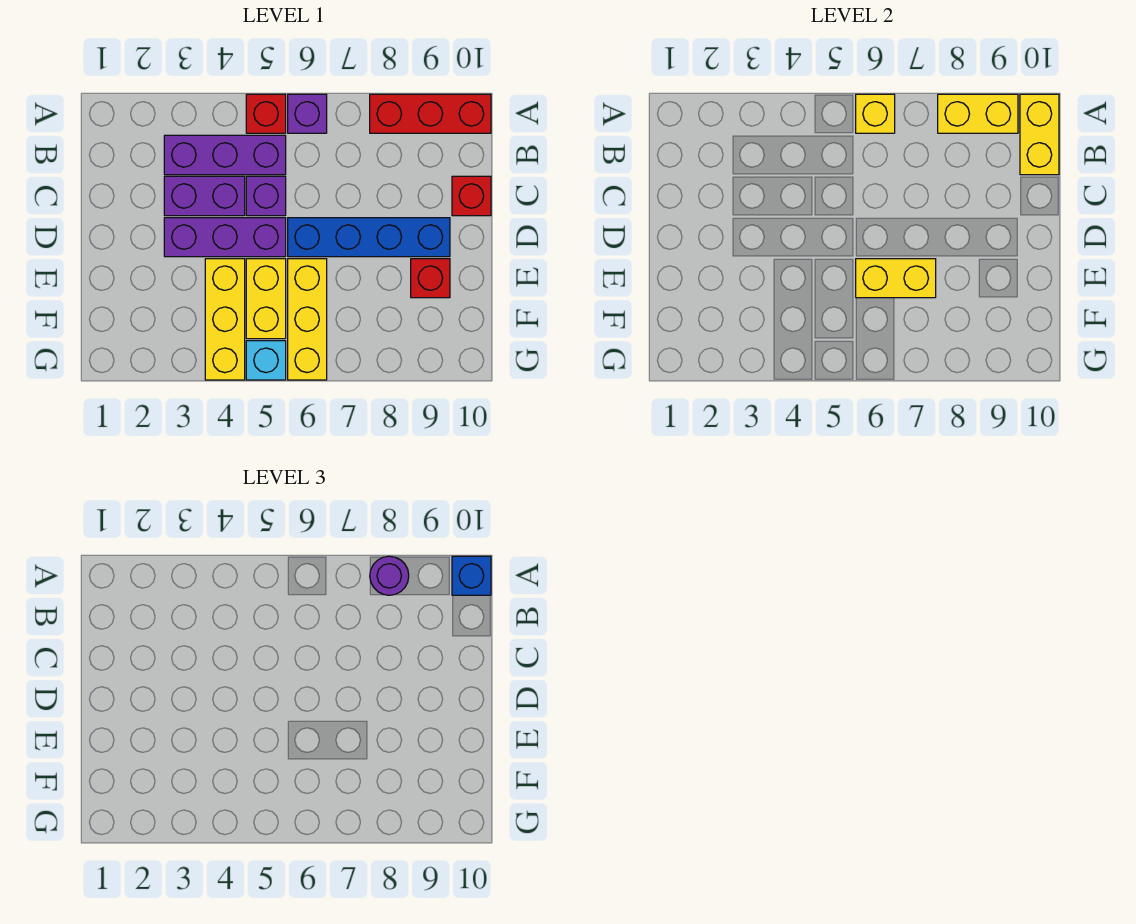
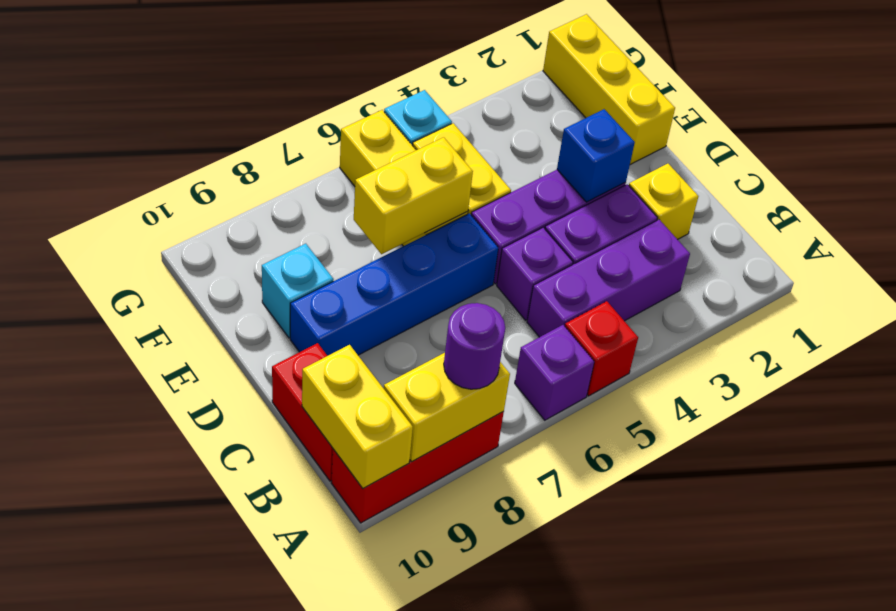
yellow 1x1 brick [856,94,895,133] -> yellow 1x1 brick moved to [629,164,698,240]
blue 1x1 brick [452,556,491,595] -> blue 1x1 brick moved to [557,109,635,202]
red 1x1 brick [452,176,491,216] -> red 1x2 brick [272,343,333,481]
yellow 1x3 brick [205,259,245,380] -> yellow 1x3 brick moved to [543,14,675,165]
red 1x1 brick [411,259,450,298] -> cyan 1x1 brick [262,244,334,338]

